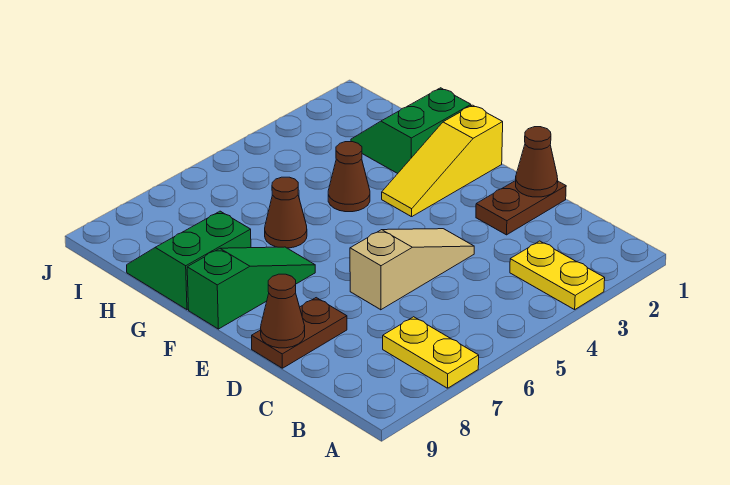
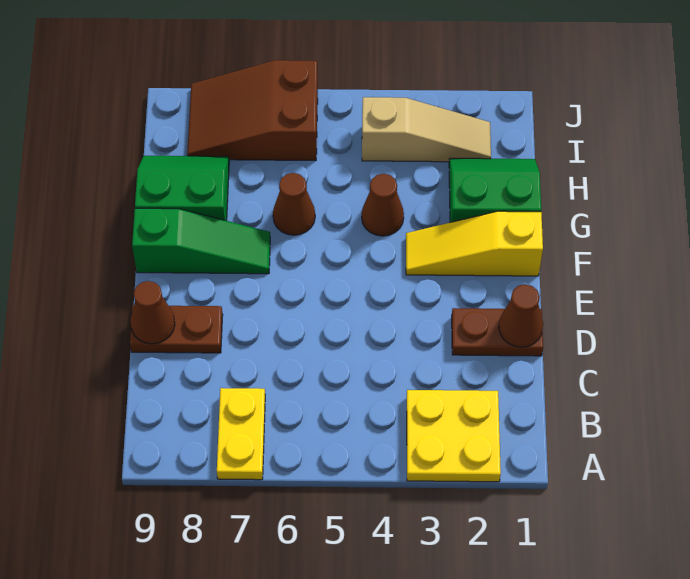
yellow 1x2 plate [510,241,605,310] -> yellow 2x2 plate [407,390,501,482]
tan 1x3 slope [350,229,474,310] -> tan 1x3 slope moved to [362,97,491,162]
none -> brown 2x3 slope [187,60,318,161]

